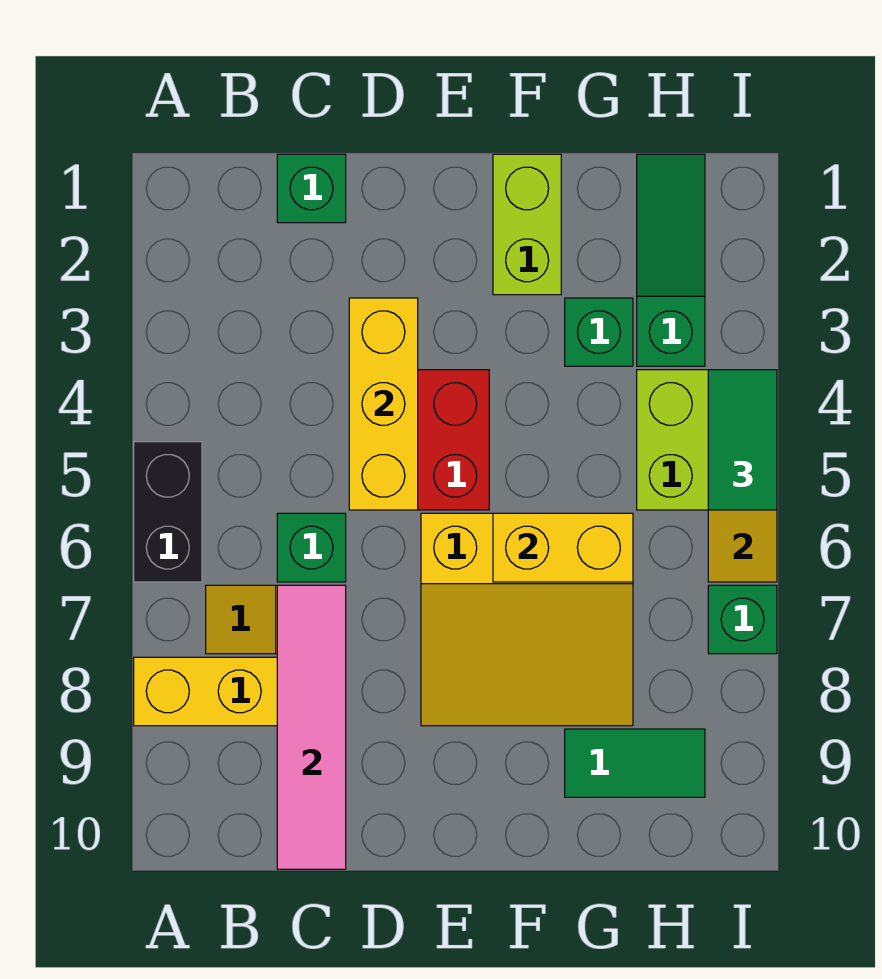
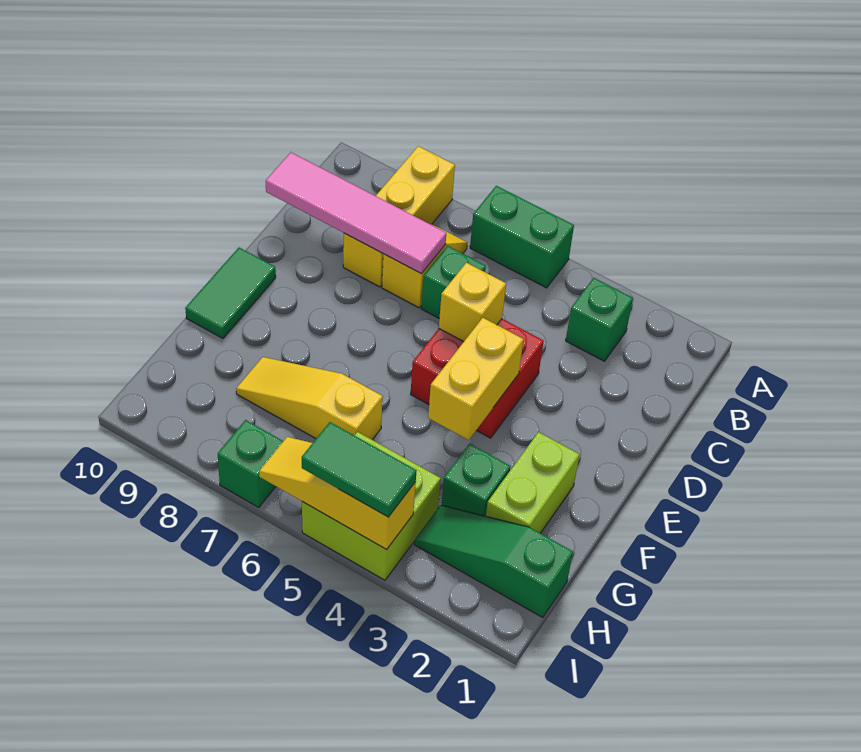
black 1x2 brick [134,442,202,582] -> green 1x2 brick [470,186,574,288]
green 1x1 brick [277,154,346,223] -> green 1x1 brick moved to [566,278,633,361]
yellow 1x3 brick [349,298,418,510] -> yellow 1x1 brick [439,263,506,342]
yellow 3x3 slope [421,513,633,726] -> yellow 1x3 slope [236,357,383,440]
lime 1x2 brick [493,154,561,295] -> lime 1x2 brick turned to [486,432,580,533]
yellow 1x2 brick [493,513,633,582] -> yellow 1x2 brick moved to [428,318,524,440]
green 1x2 tile [565,729,705,797] -> green 1x2 tile moved to [185,248,276,338]
green 1x3 slope [637,154,705,366] -> green 1x3 slope turned to [414,505,573,617]

